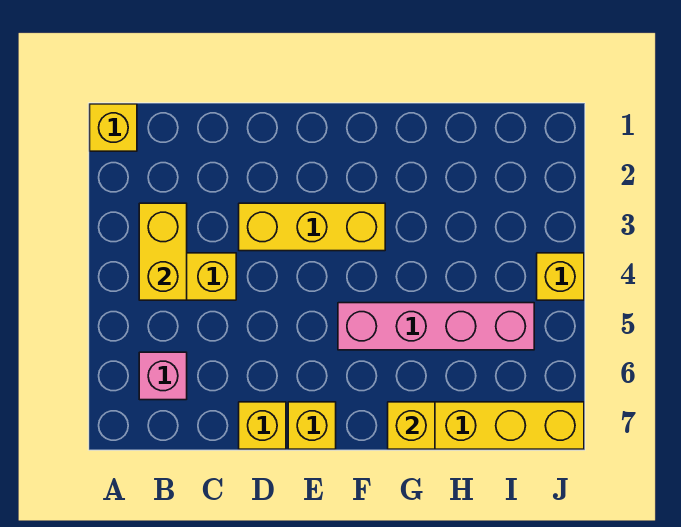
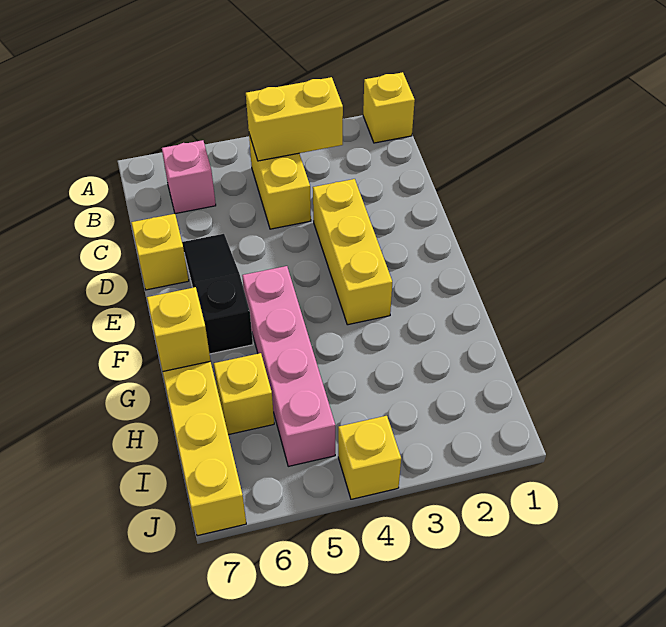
none -> black 1x3 slope [182,234,253,354]
yellow 1x1 brick [288,402,336,449] -> yellow 1x1 brick moved to [214,353,274,435]

